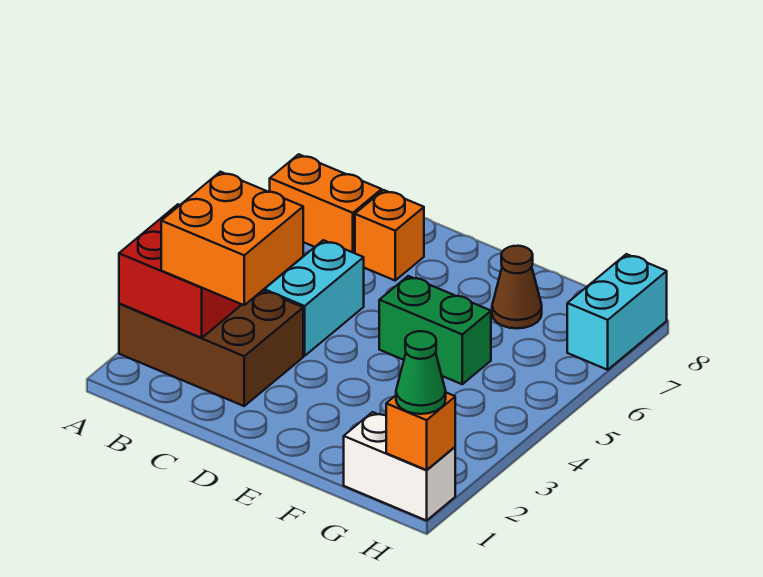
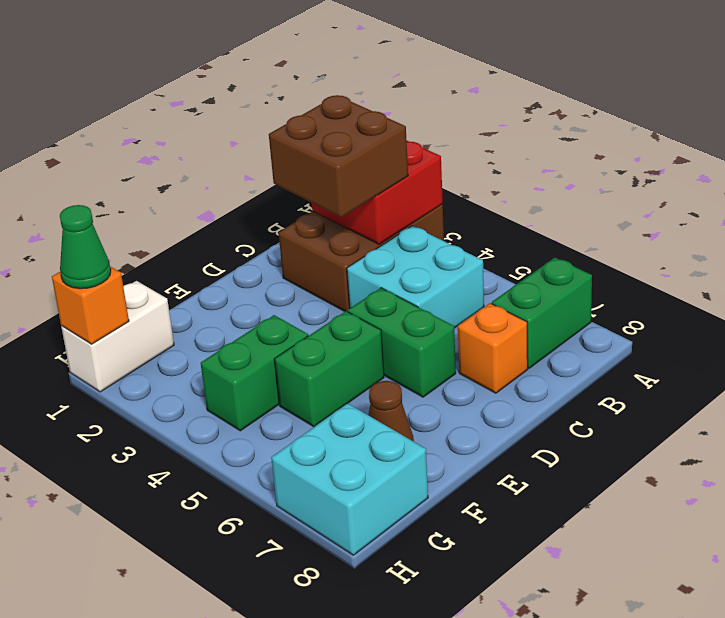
orange 1x2 brick [270,154,382,253] -> green 1x2 brick [492,258,592,368]
orange 2x2 brick [161,172,303,305] -> brown 2x2 brick [269,95,408,217]
cyan 1x2 brick [264,240,364,356] -> cyan 2x2 brick [347,226,484,328]
none -> green 1x2 brick [348,288,456,397]
none -> green 1x2 brick [201,315,308,431]
cyan 1x2 brick [567,254,667,370] -> cyan 2x2 brick [271,403,428,555]

